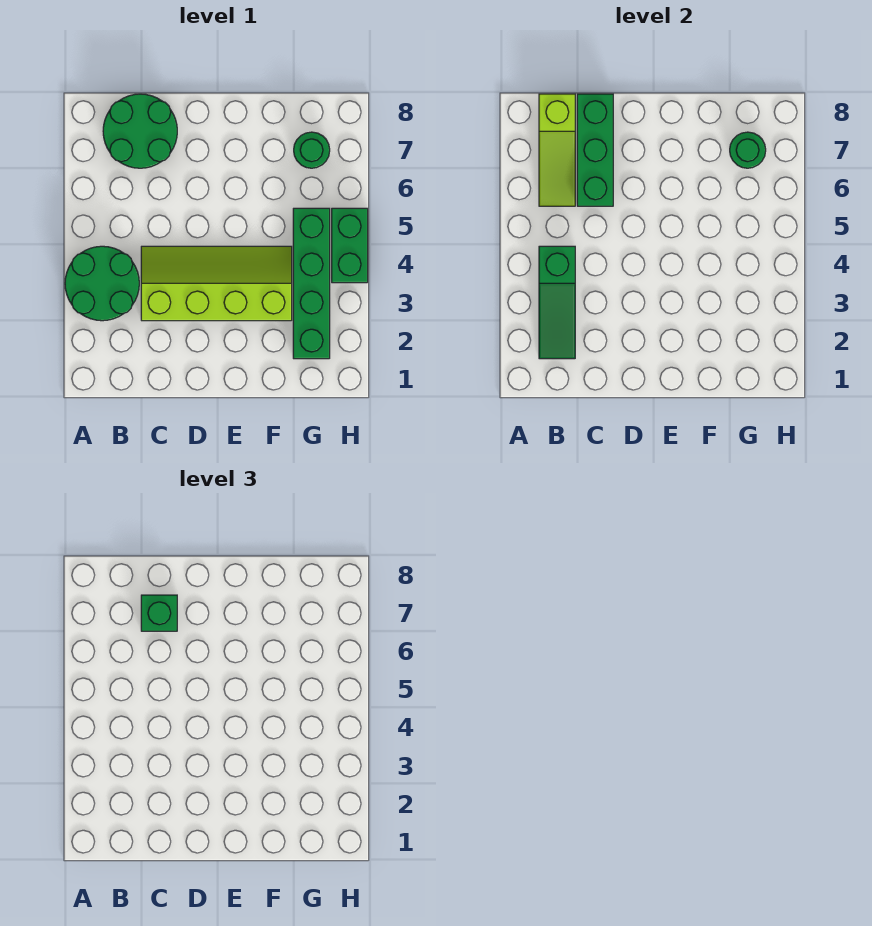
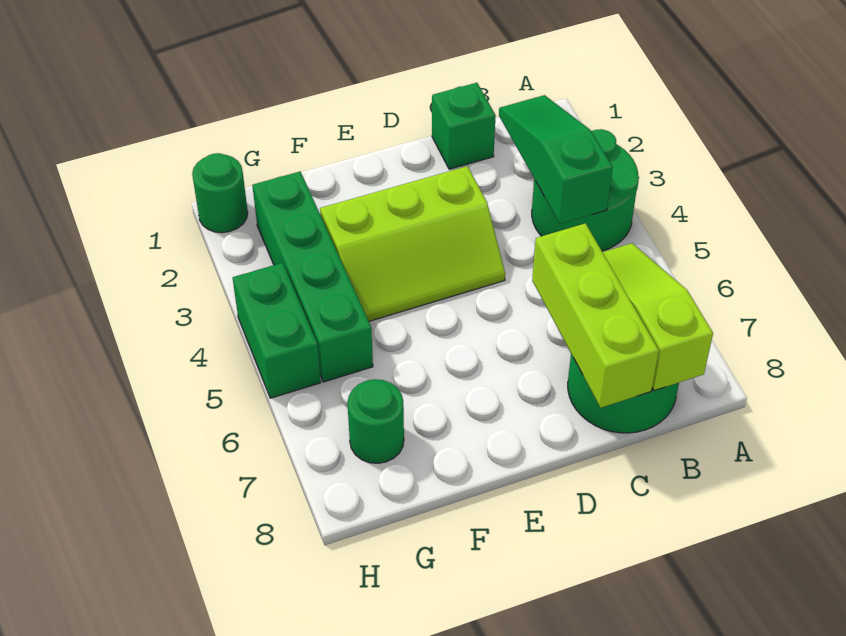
lime 2x4 slope [141,246,292,321] -> lime 2x3 slope [320,166,505,321]
green 1x3 brick [577,94,613,206] -> lime 1x3 brick [532,223,659,408]
green 1x1 brick [141,595,177,631] -> green 1x1 brick moved to [432,83,496,169]
green 1x1 round brick [730,132,766,168] -> green 1x1 round brick moved to [192,153,248,233]

